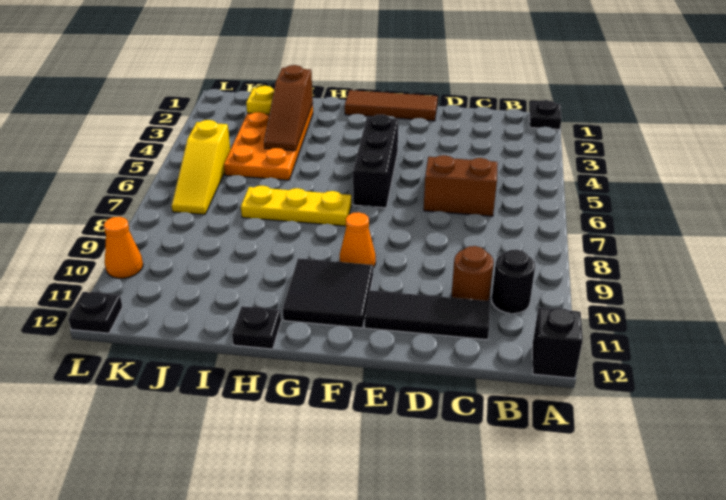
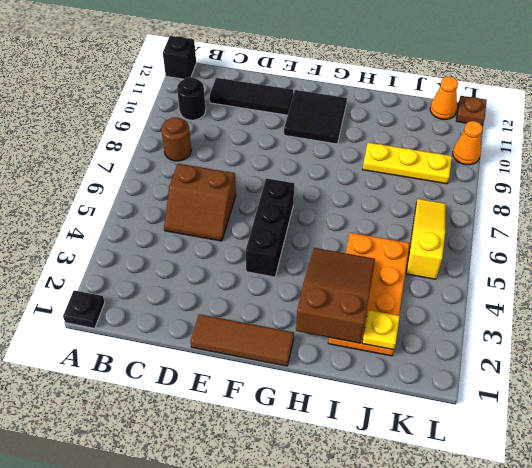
brown 1x1 round brick [452,246,494,301] -> brown 1x1 round brick moved to [161,117,191,161]
orange 1x1 cone [340,212,376,268] -> orange 1x1 cone moved to [430,77,458,119]
yellow 1x3 plate [241,186,351,226] -> yellow 1x3 plate moved to [363,143,452,184]
black 1x1 plate [232,306,281,349] -> none
brown 1x3 slope [264,65,313,151] -> brown 2x3 slope [296,248,375,343]
black 1x1 plate [68,292,122,333] -> brown 1x1 plate [456,96,487,125]

